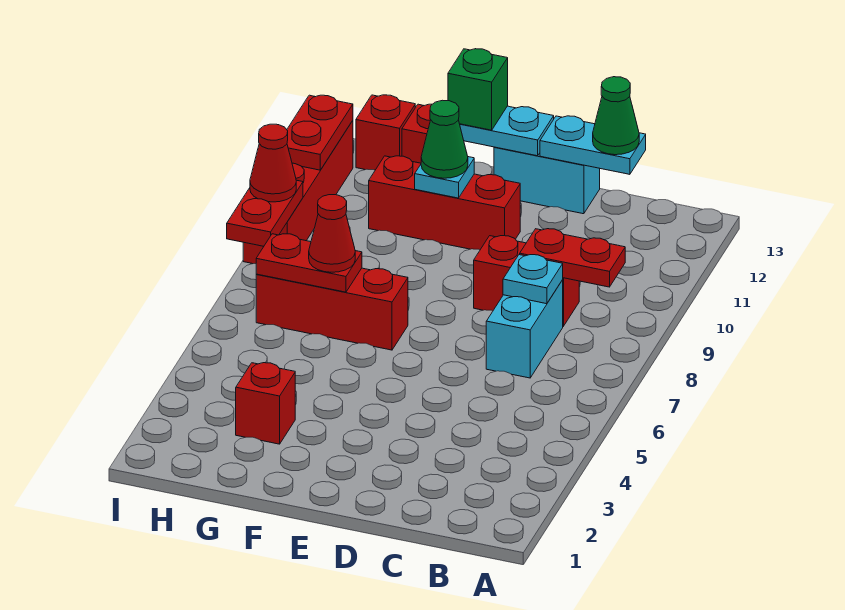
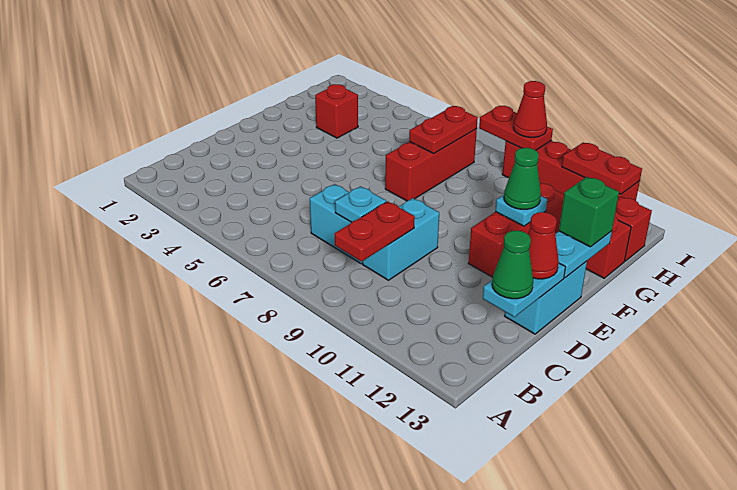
red 1x2 brick [474,236,579,326] -> cyan 1x2 brick [363,198,439,280]
red 1x1 cone [309,195,355,272] -> red 1x1 cone moved to [528,212,559,279]

